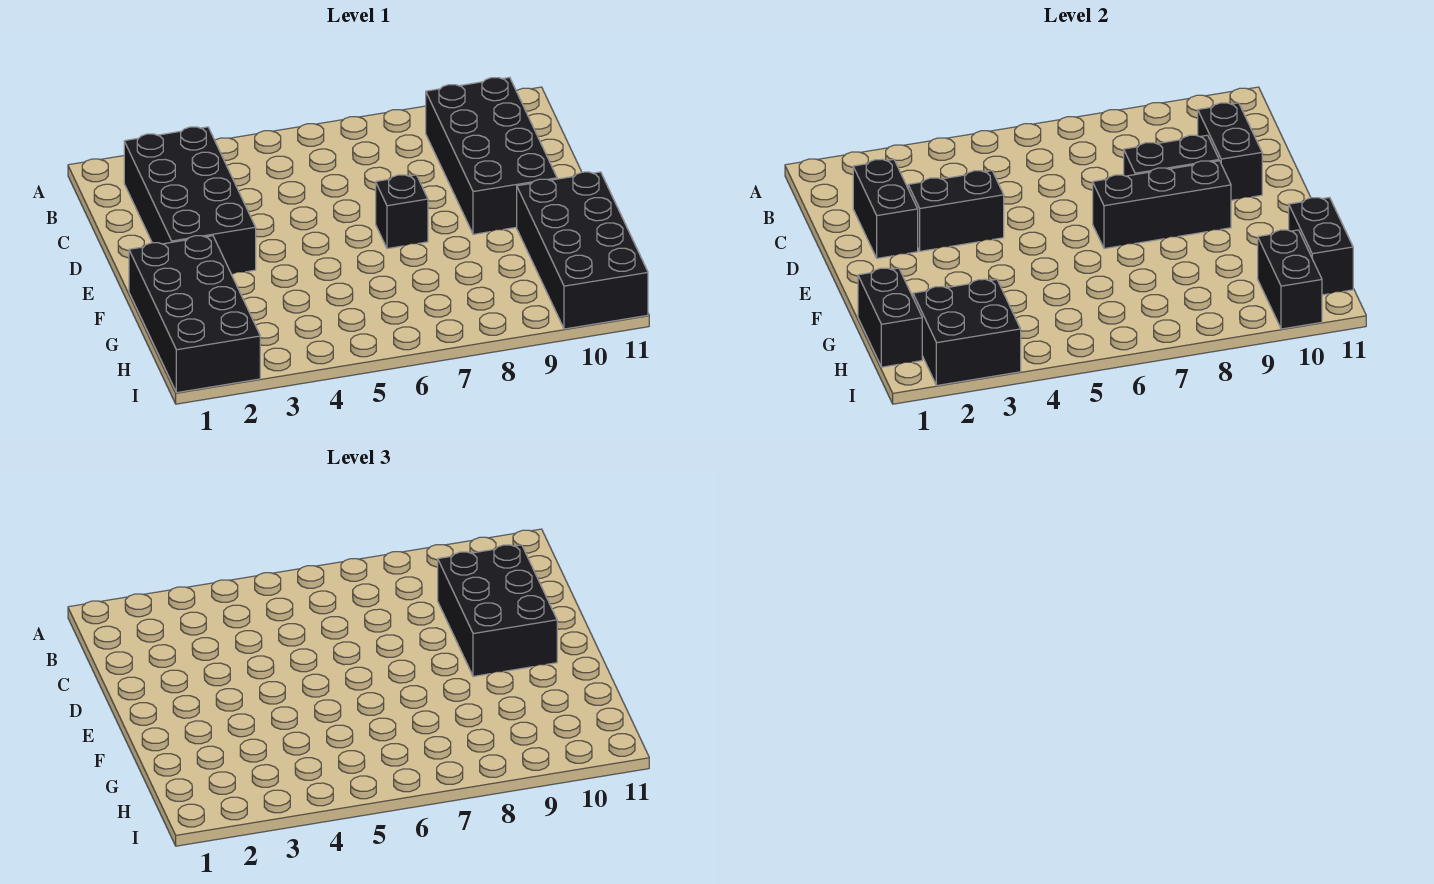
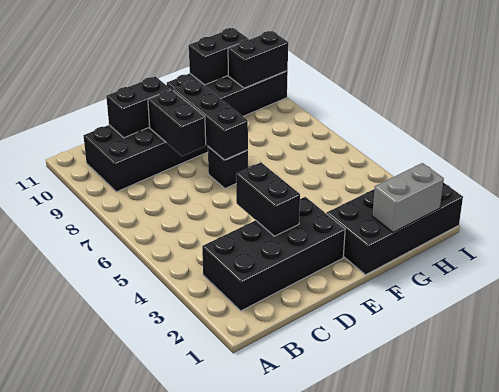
black 1x2 brick [853,159,918,258] -> none
black 2x3 brick [438,545,557,676] -> none
black 1x2 brick [858,268,922,367] -> grey 1x2 brick [372,163,444,232]
black 2x2 brick [913,279,1021,385] -> none

